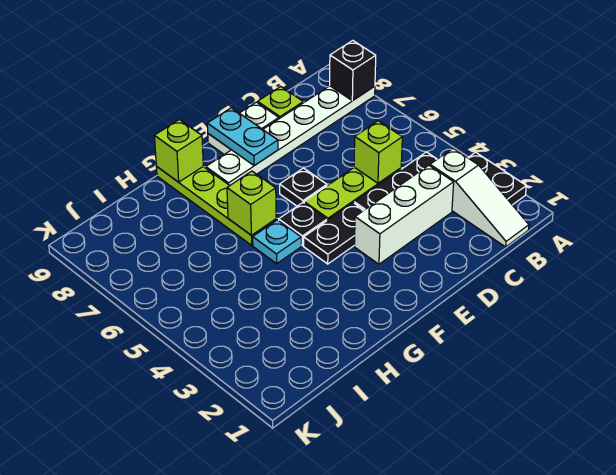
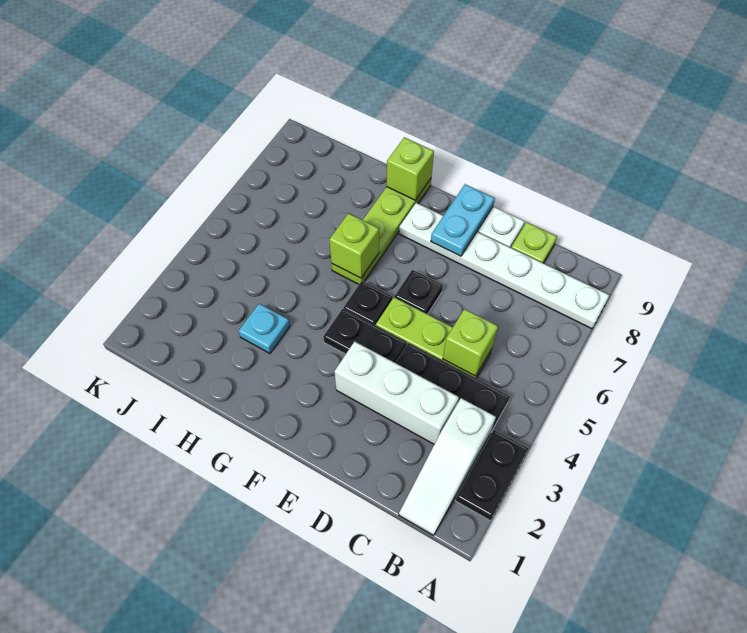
black 1x1 brick [330,40,376,101] -> none
cyan 1x1 plate [253,220,301,264] -> cyan 1x1 plate moved to [239,304,290,353]

